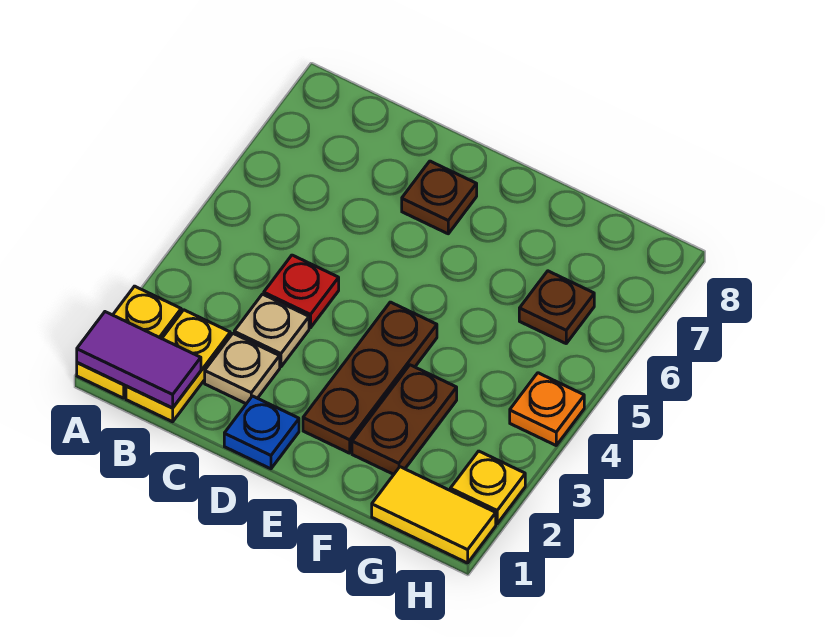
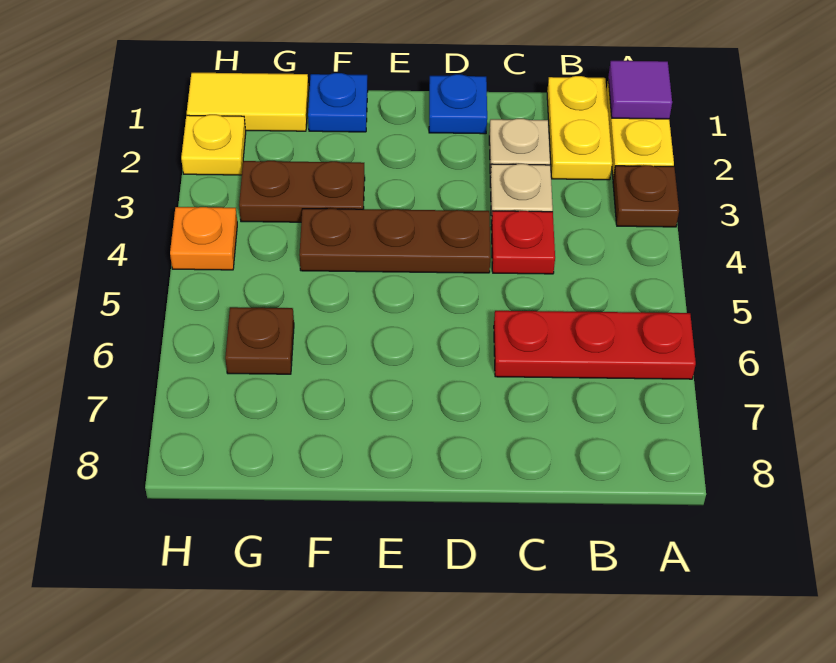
purple 1x2 tile [77,312,201,408] -> purple 1x1 tile [608,61,672,119]
none -> red 1x3 plate [494,311,696,379]
brown 1x1 plate [402,161,477,234] -> brown 1x1 plate moved to [613,165,679,227]
brown 1x3 plate [303,302,437,453] -> brown 1x3 plate turned to [299,209,491,273]
none -> blue 1x1 plate [308,73,368,132]
brown 1x2 plate [352,365,457,474] -> brown 1x2 plate turned to [239,161,365,222]

